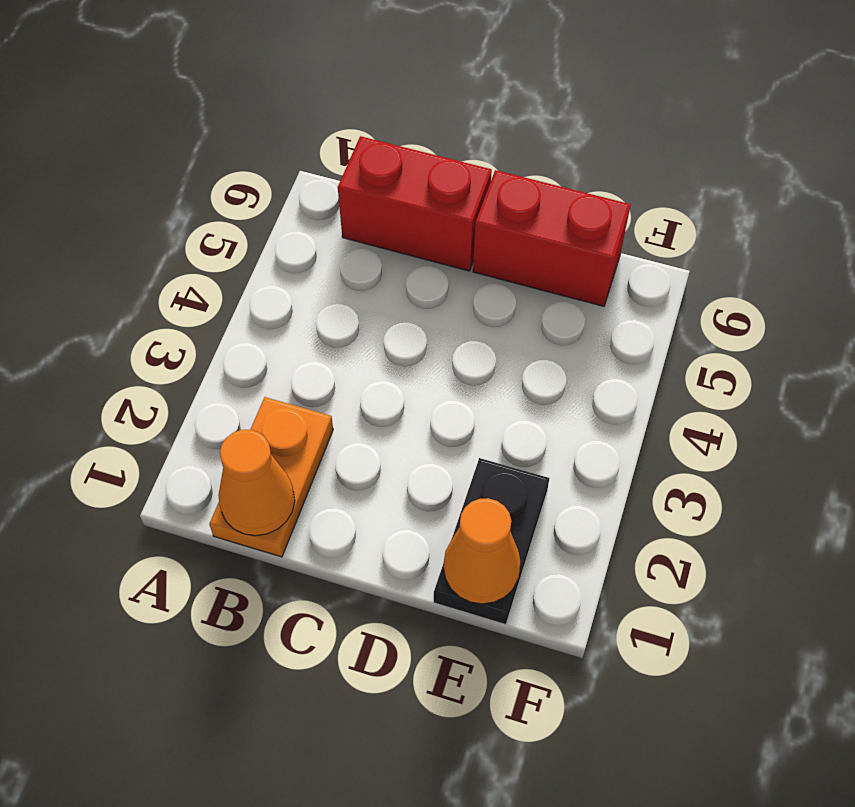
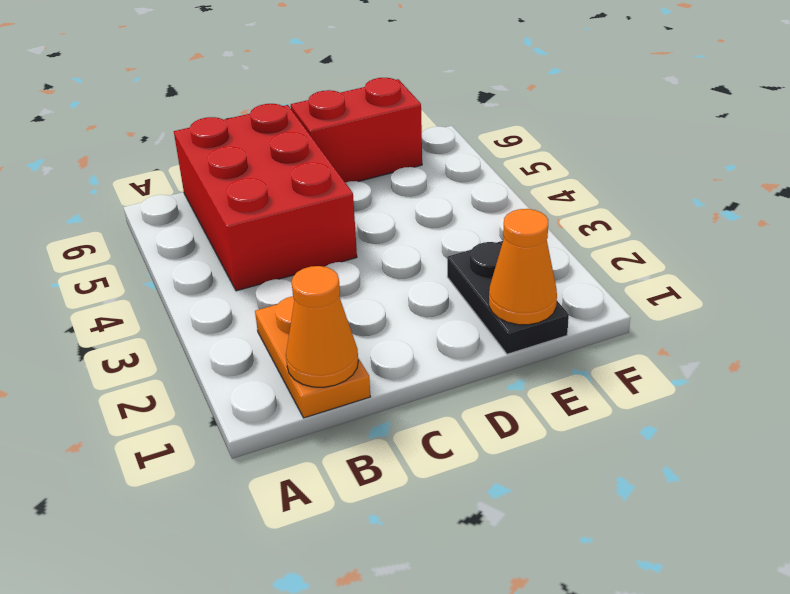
red 1x2 brick [338,136,492,271] -> red 2x3 brick [174,104,357,291]

